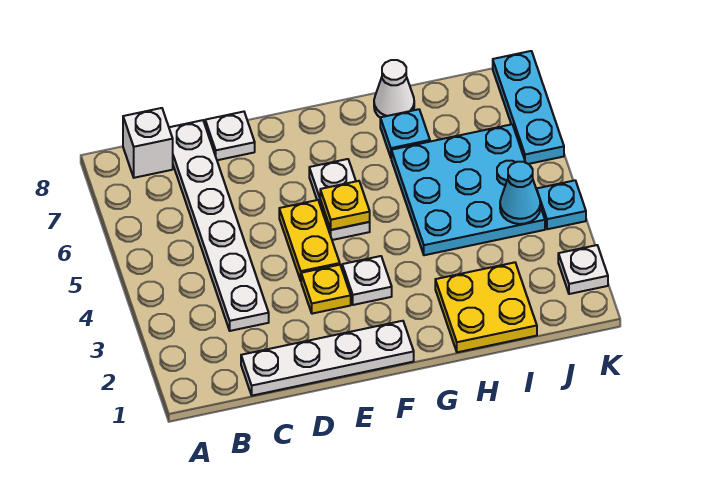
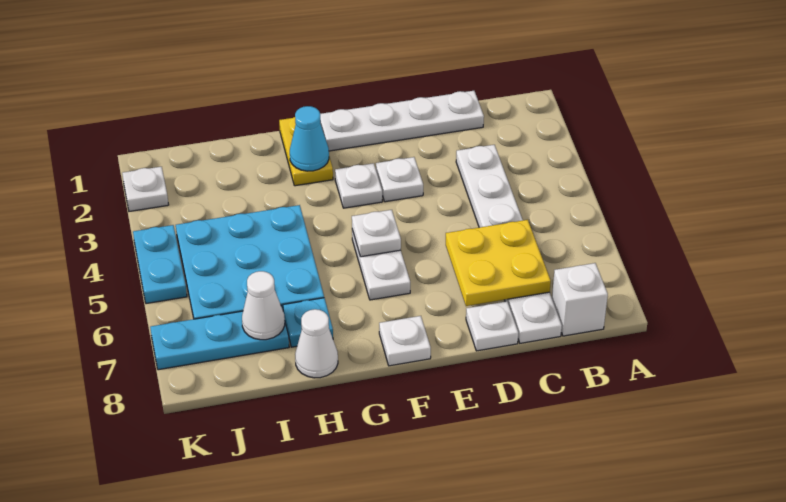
yellow 1x1 plate [301,265,351,314] -> white 1x1 plate [376,157,423,202]
yellow 1x2 plate [279,200,340,281] -> yellow 1x2 plate moved to [279,117,333,186]
yellow 1x1 plate [320,181,370,230] -> white 1x1 plate [352,210,401,257]
none -> white 1x1 plate [379,316,431,366]
yellow 2x2 plate [435,262,537,352] -> yellow 2x2 plate moved to [446,220,551,306]
none -> white 1x1 cone [242,271,285,340]
cyan 1x1 cone [500,162,540,224] -> cyan 1x1 cone moved to [290,106,329,171]
cyan 1x1 plate [537,180,586,229] -> cyan 1x2 plate [133,225,187,304]
cyan 1x3 plate [493,51,564,164] -> cyan 1x3 plate turned to [150,311,289,370]

